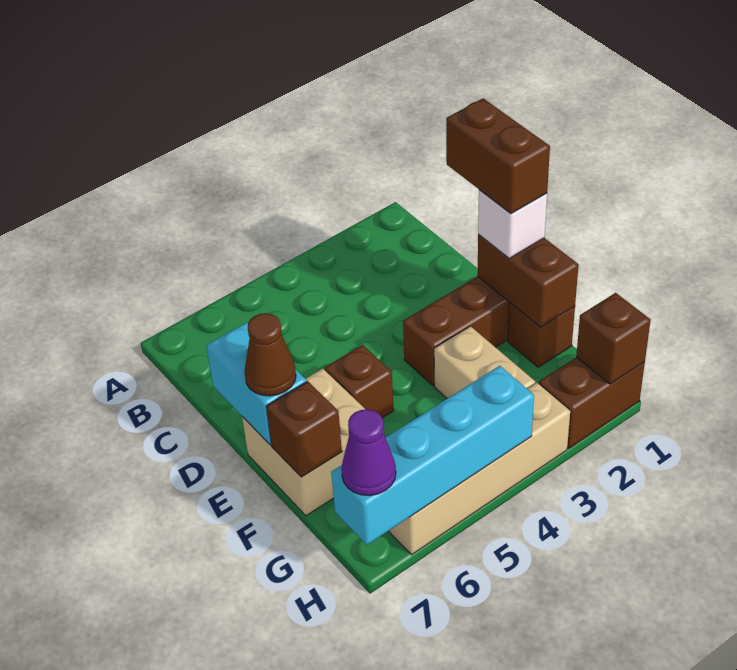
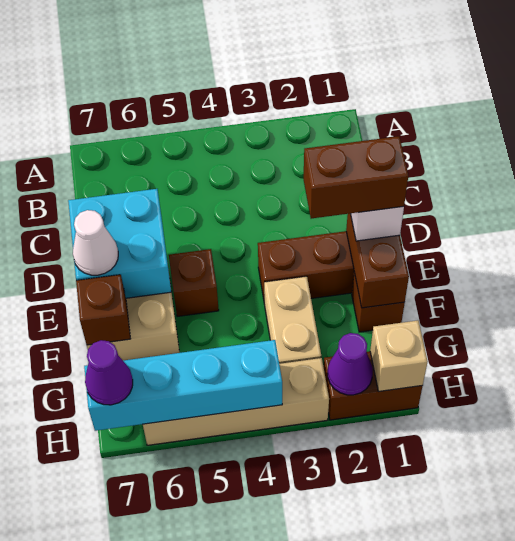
brown 1x2 brick [446,98,550,214] -> brown 1x2 brick turned to [304,136,408,219]
cyan 1x2 brick [206,322,306,445] -> cyan 2x2 brick [68,189,171,298]
brown 1x1 cone [244,313,296,396] -> white 1x1 cone [73,210,118,275]
brown 1x1 brick [576,293,651,384] -> tan 1x1 brick [370,320,428,392]
none -> purple 1x1 cone [328,333,373,395]

